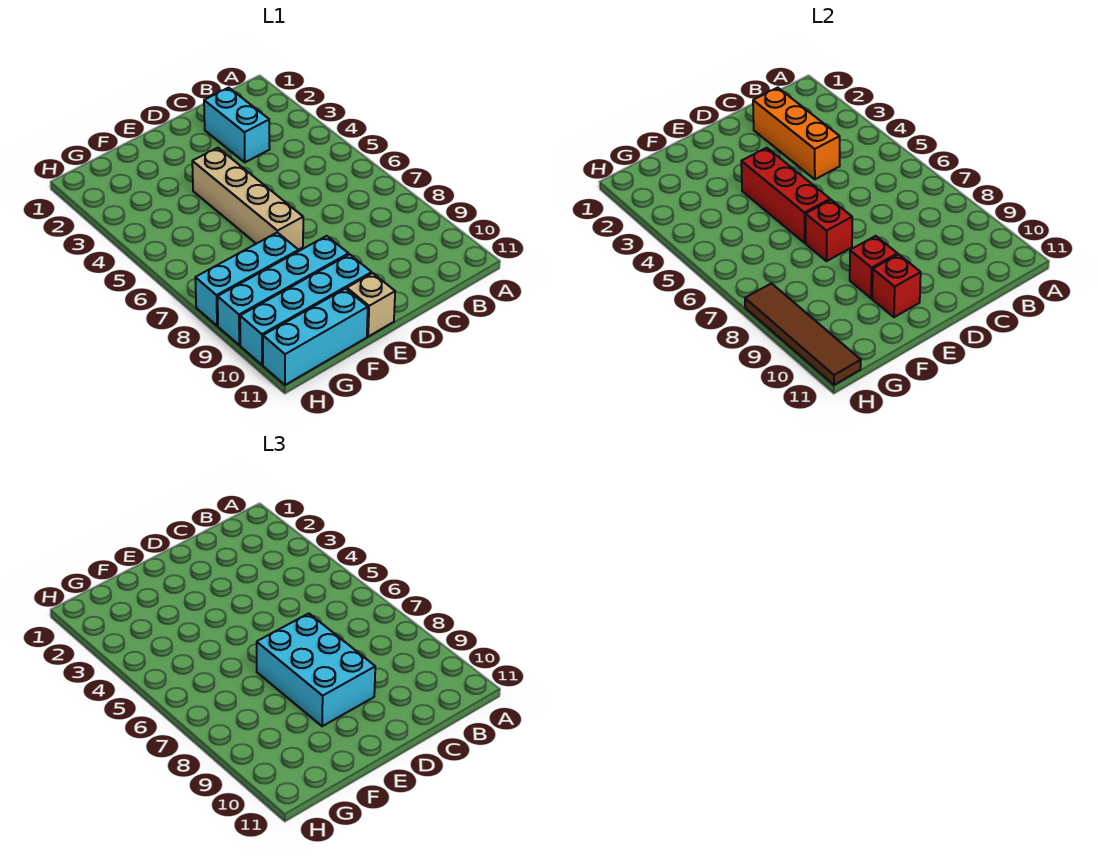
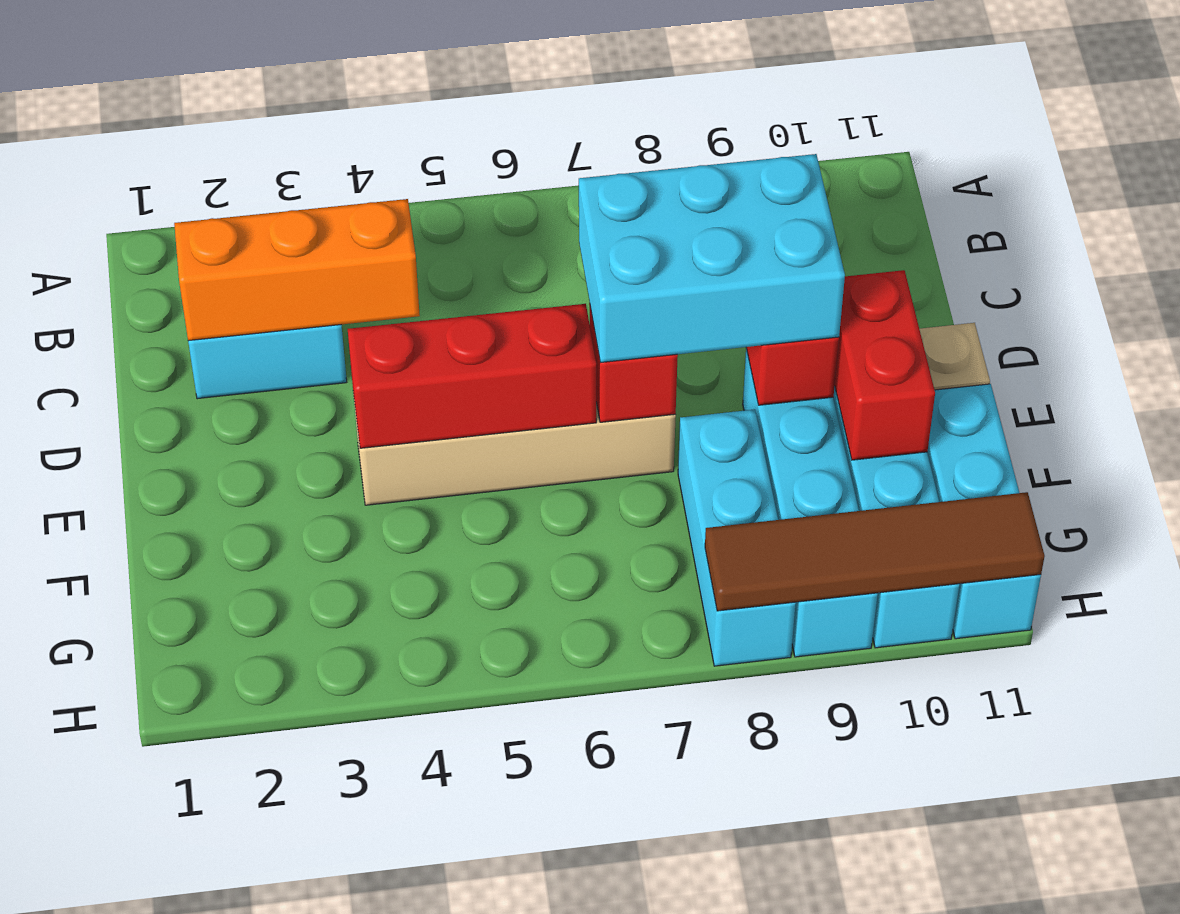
red 1x1 brick [872,254,921,317] -> red 1x2 brick [835,270,935,460]

